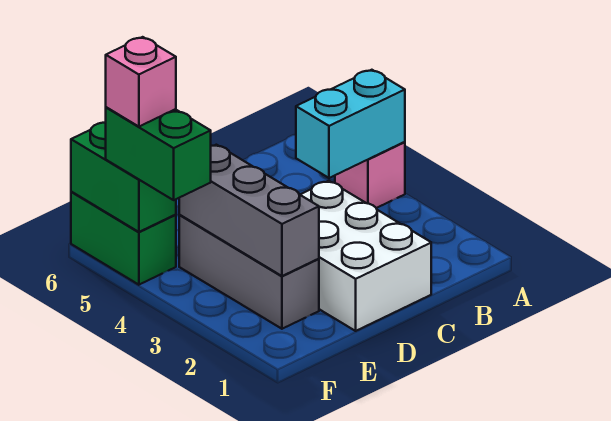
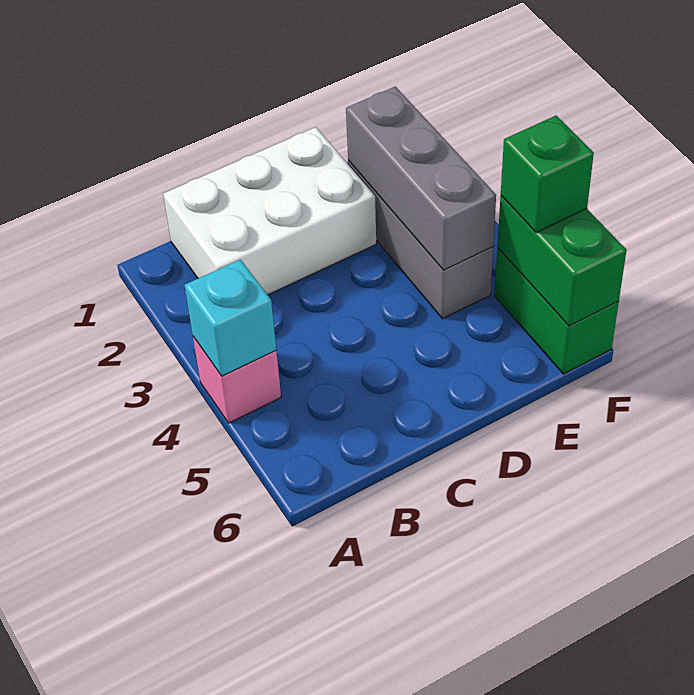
cyan 1x2 brick [296,70,405,178] -> cyan 1x1 brick [185,259,276,376]
white 2x3 brick [300,181,431,331] -> white 2x3 brick turned to [163,127,376,295]
green 1x2 brick [106,107,211,200] -> green 1x1 brick [501,116,594,233]
pink 1x1 brick [106,37,176,127] -> none

